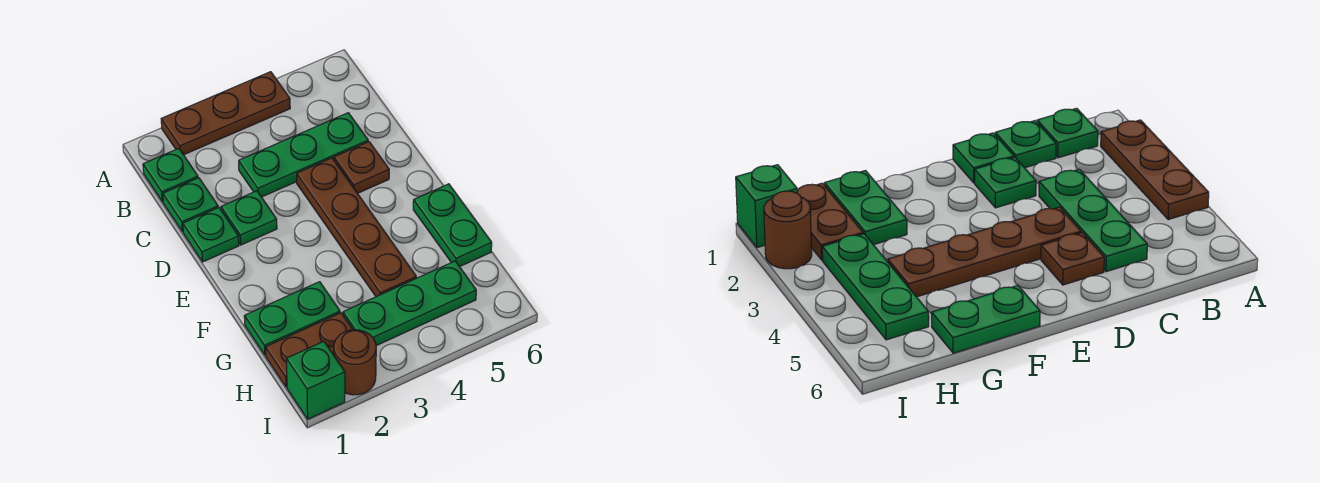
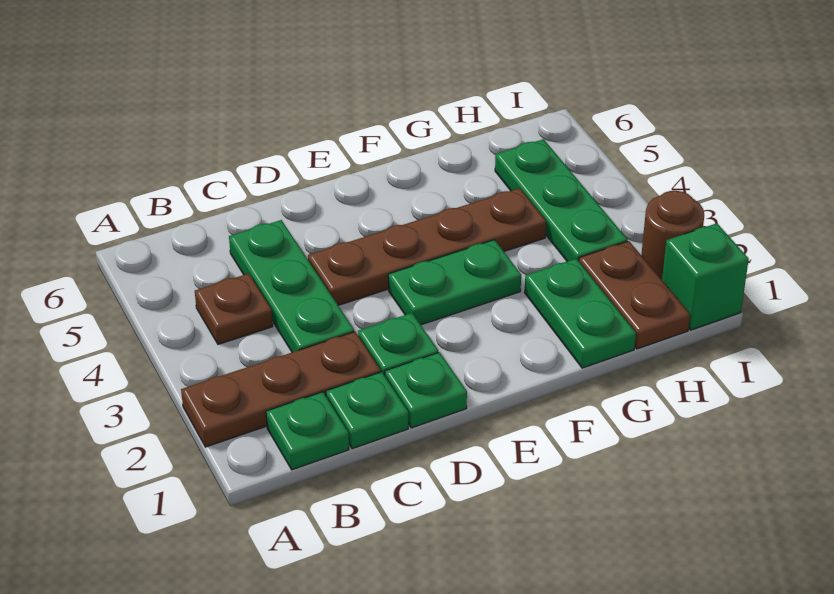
brown 1x3 plate [161,72,290,155] -> brown 1x3 plate turned to [181,332,381,447]
brown 1x1 plate [334,142,389,193] -> brown 1x1 plate moved to [195,274,273,344]
green 1x2 plate [413,184,492,267] -> green 1x2 plate moved to [388,240,521,325]

